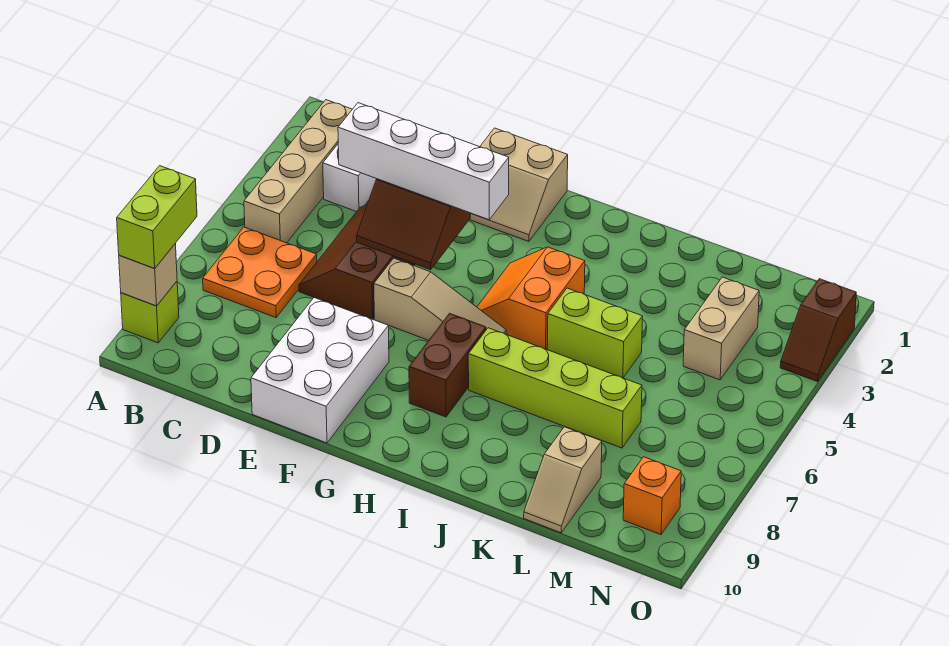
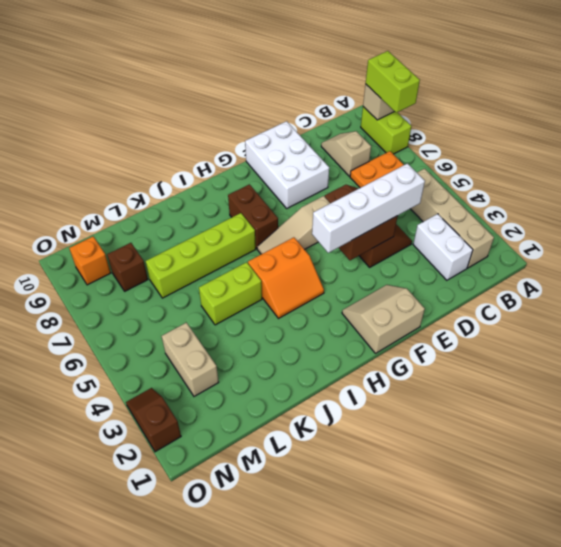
lime 1x1 brick [121,281,179,343] -> lime 1x2 brick [361,107,411,154]
orange 2x2 slope [477,247,585,349] -> orange 2x2 slope turned to [248,237,324,319]
tan 1x2 slope [524,427,602,533] -> tan 1x2 slope moved to [321,131,371,176]
none -> brown 1x1 brick [107,243,148,291]

